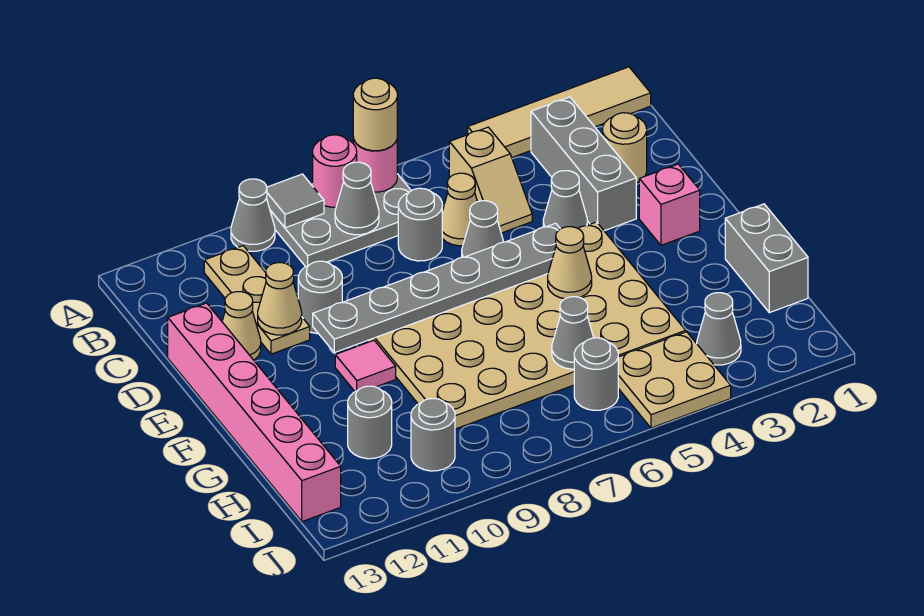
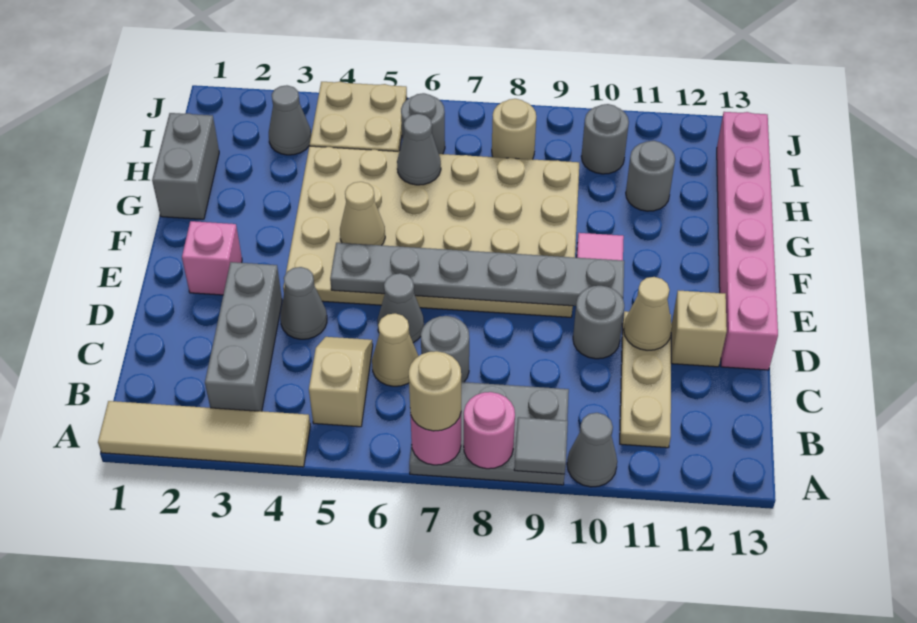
grey 1x1 cone [335,162,379,235] -> none
tan 1x1 round brick [603,113,647,183] -> tan 1x1 round brick moved to [492,99,536,159]
tan 1x1 cone [222,292,261,360] -> tan 1x1 brick [671,290,727,367]

